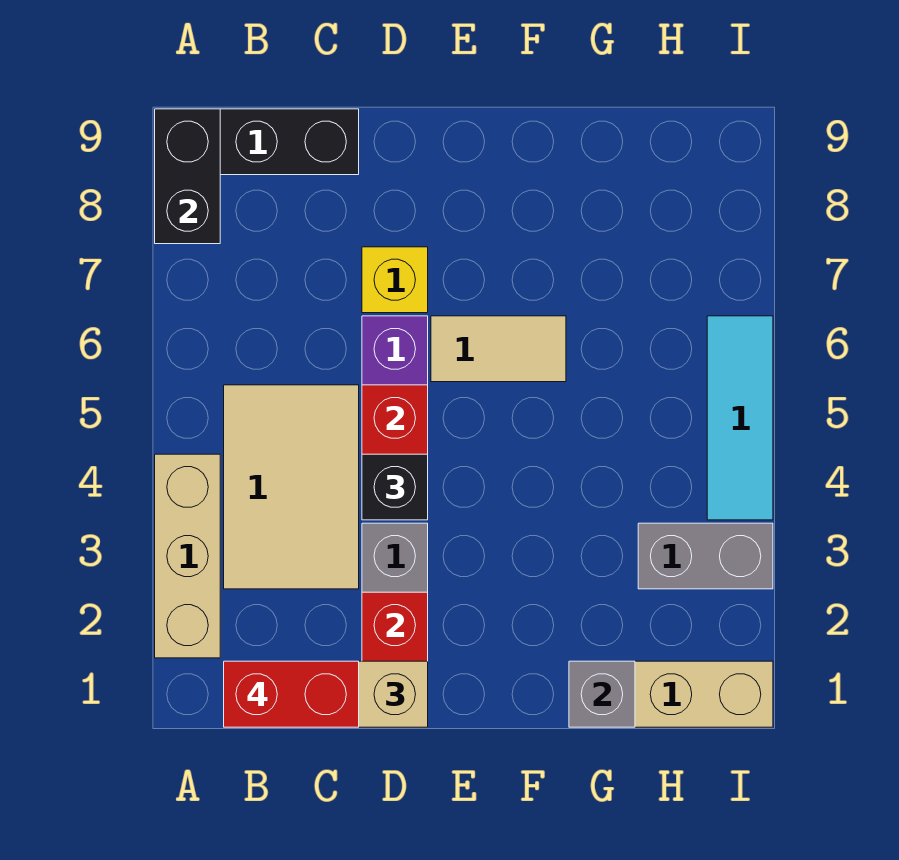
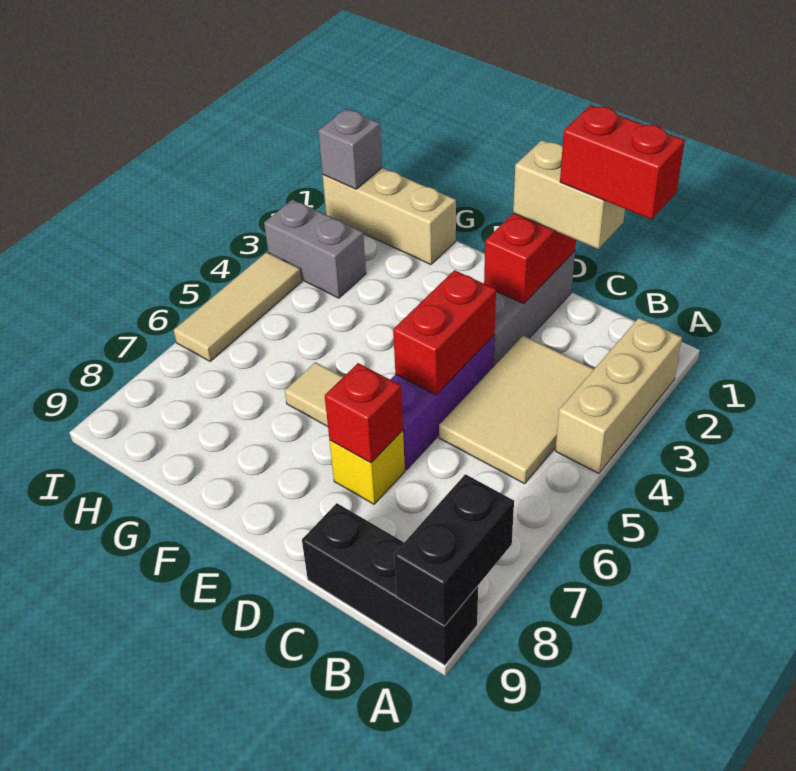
black 1x1 brick [362,454,428,520] -> none
none -> red 1x1 brick [325,363,403,463]
grey 1x1 brick [569,661,635,727] -> grey 1x1 brick moved to [318,109,382,189]
cyan 1x3 tile [707,316,773,520] -> tan 1x3 tile [174,252,302,361]

